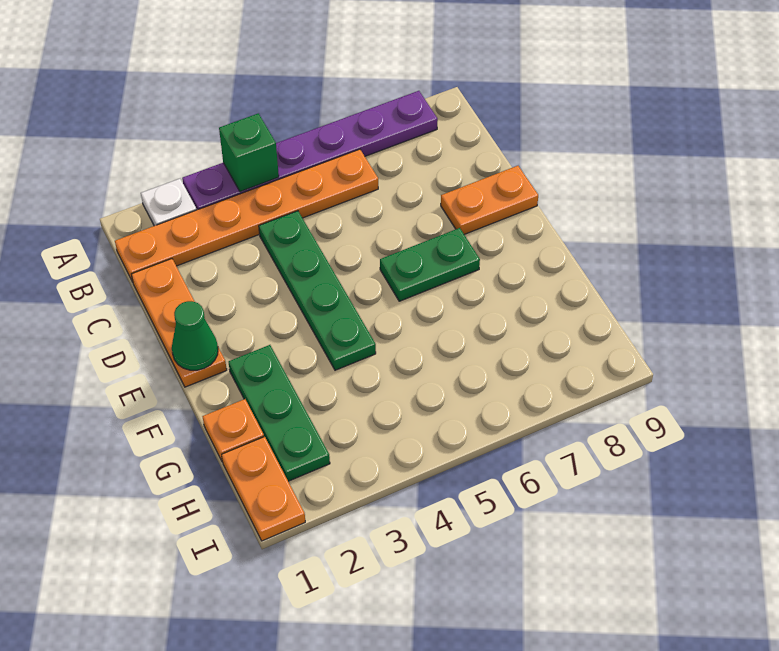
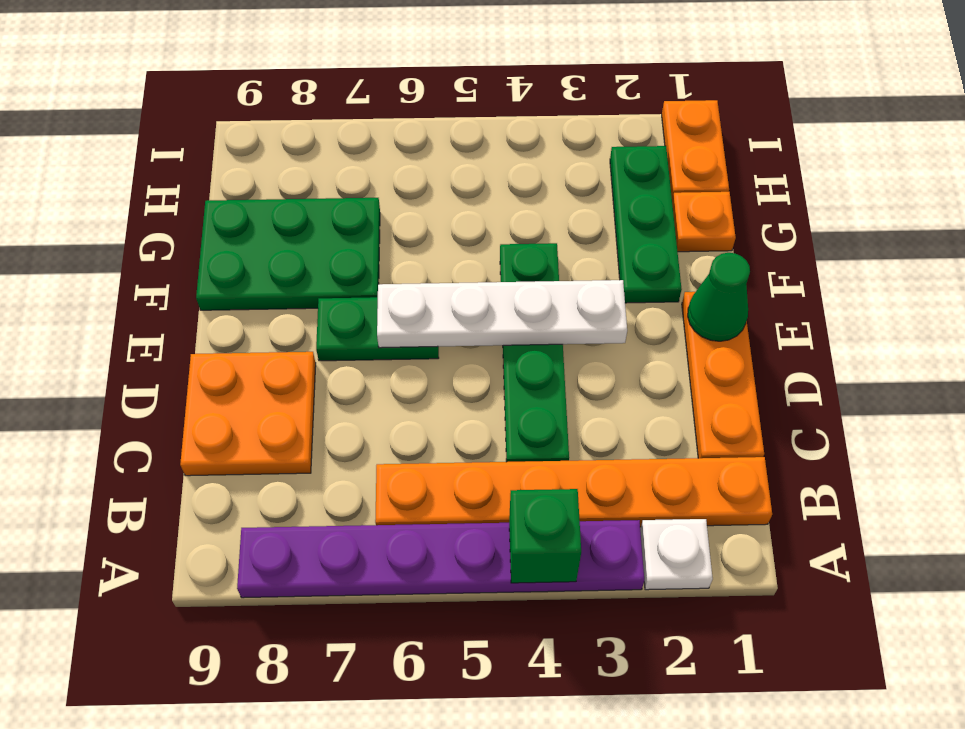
orange 1x2 plate [441,166,538,234] -> orange 2x2 plate [180,352,316,476]
none -> white 1x4 plate [377,280,627,348]
none -> green 2x3 plate [196,198,380,310]

